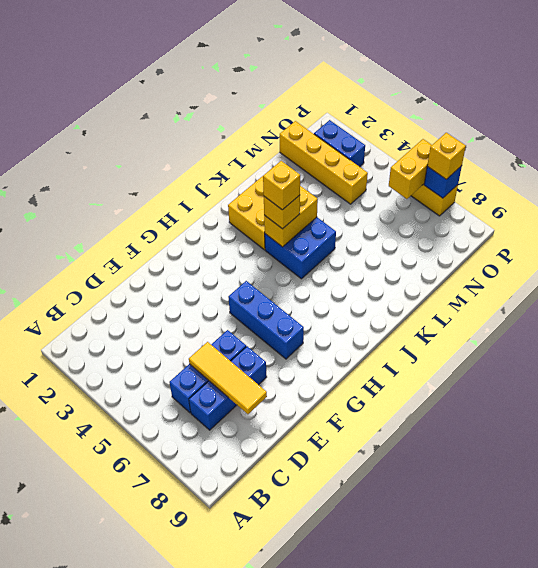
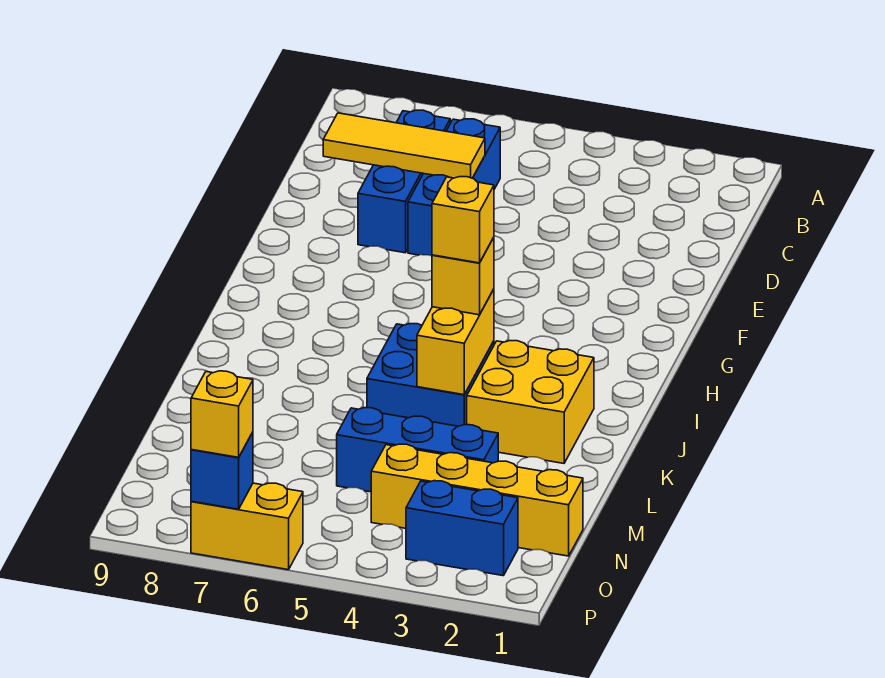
blue 1x3 brick [228,281,304,359] -> blue 1x3 brick moved to [337,408,498,492]
yellow 1x2 brick [389,139,432,199] -> none

